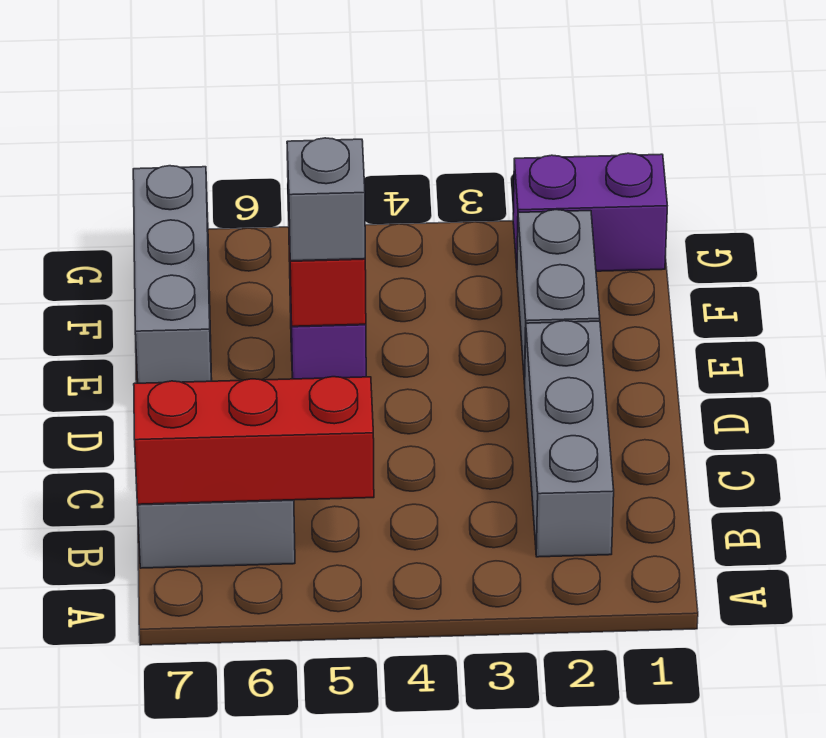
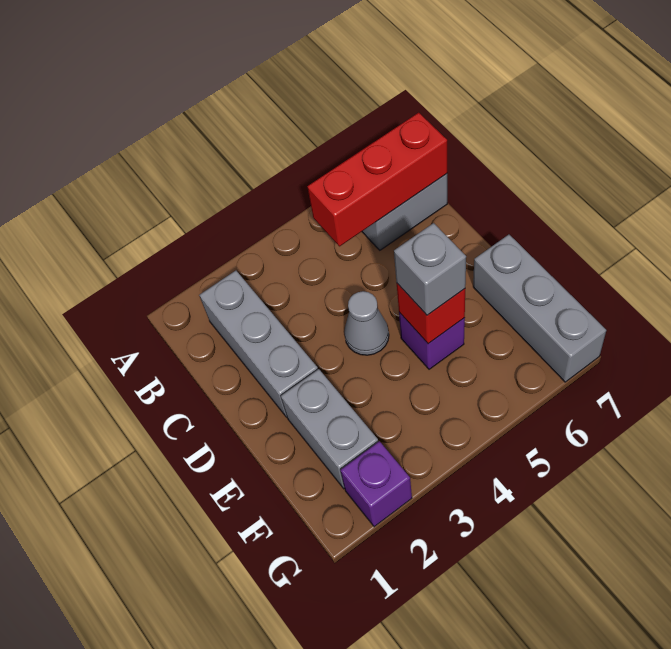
none -> grey 1x1 cone [344,291,389,355]
purple 1x2 brick [513,153,667,271] -> purple 1x1 brick [340,441,412,527]

